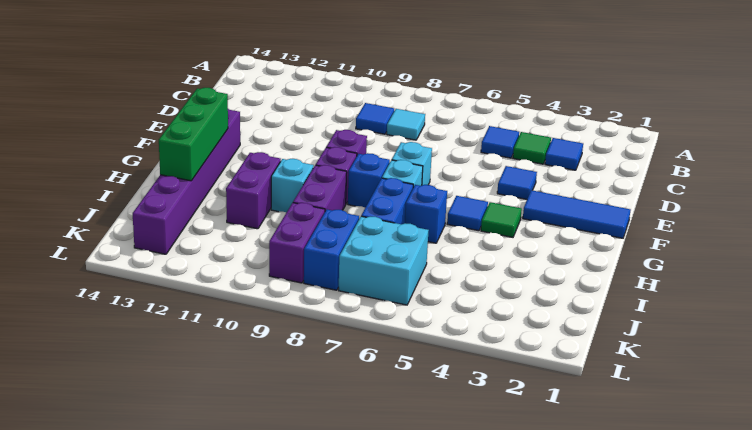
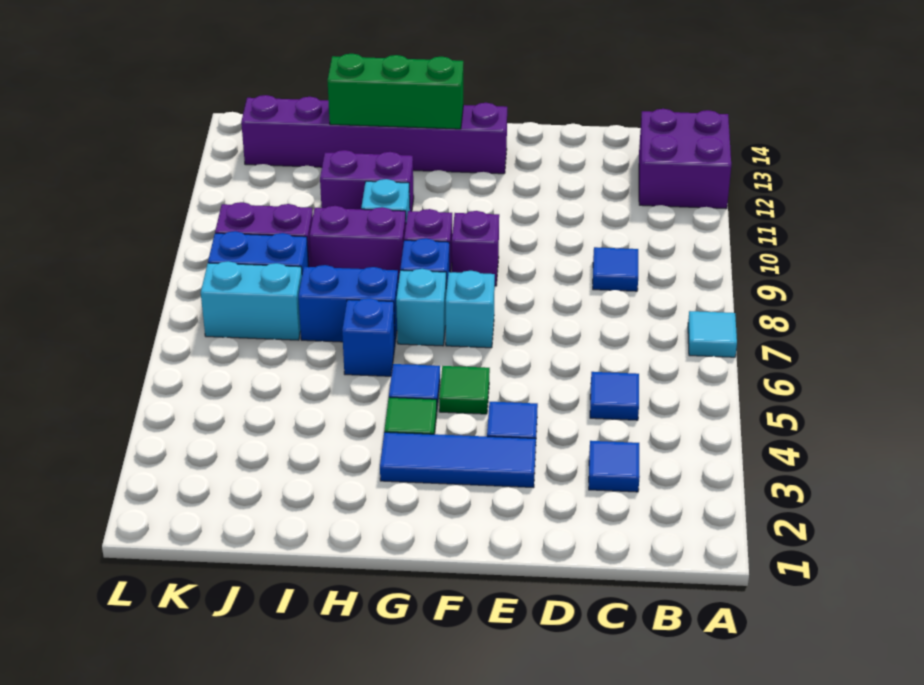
none -> purple 2x2 brick [639,109,731,209]
green 1x1 tile [513,132,551,164] -> green 1x1 tile moved to [439,366,490,414]
cyan 1x1 tile [387,109,425,140] -> cyan 1x1 tile moved to [688,311,737,357]
blue 1x3 tile [523,190,630,238] -> blue 1x3 tile turned to [380,432,536,488]
cyan 2x2 brick [339,216,429,305] -> cyan 1x2 brick [201,261,302,340]

